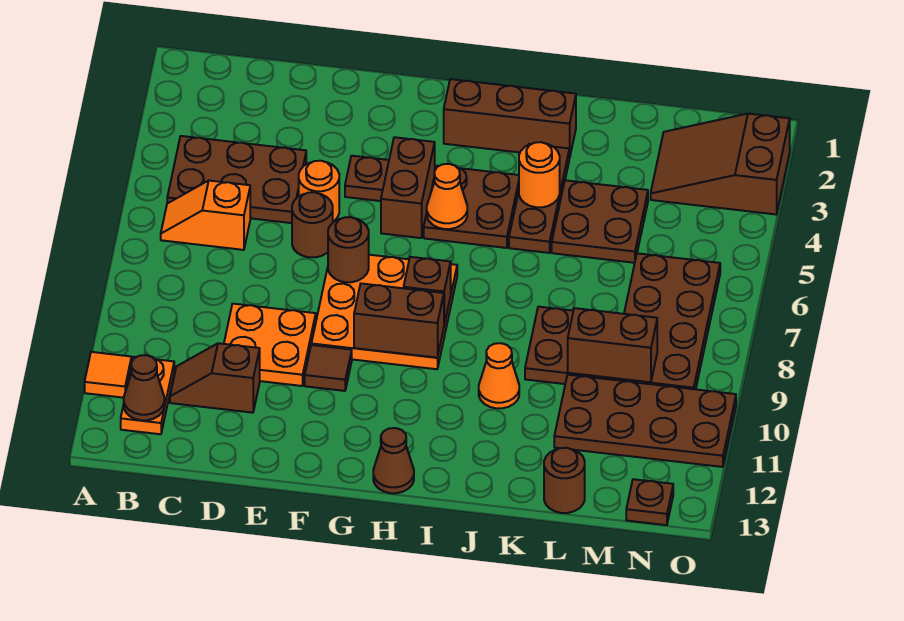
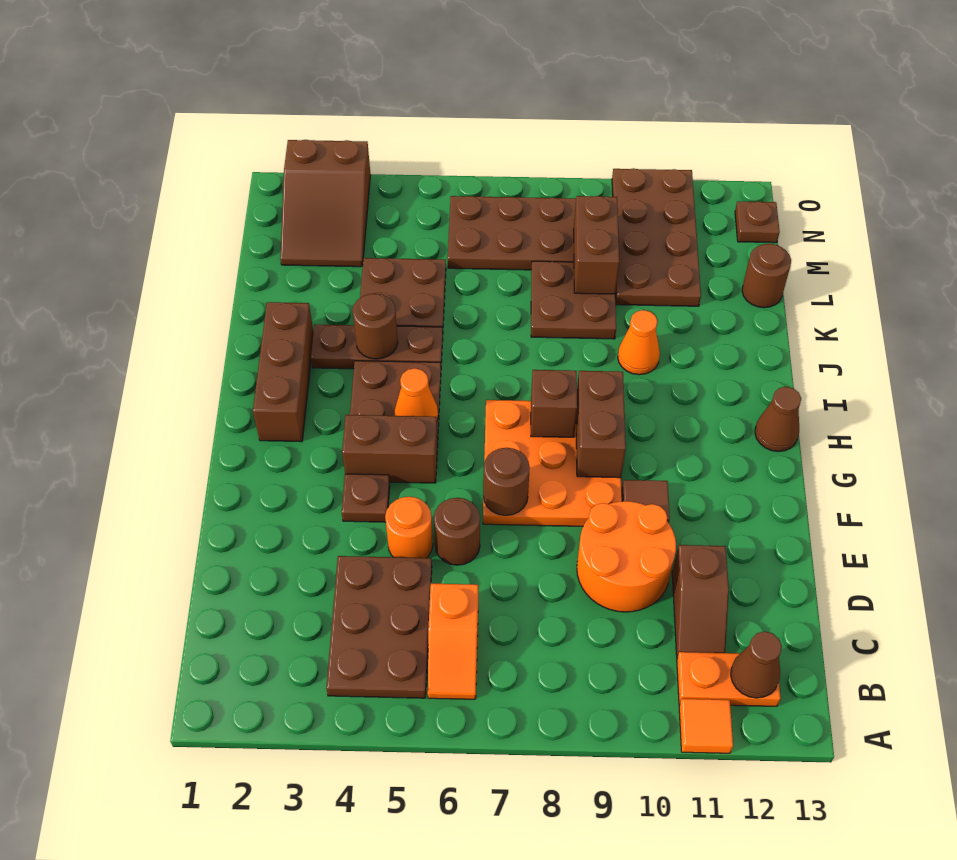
orange 2x2 plate [224,304,316,386] -> orange 2x2 round brick [577,501,676,612]
orange 1x1 round brick [519,142,560,207] -> brown 1x1 round brick [353,293,398,359]

